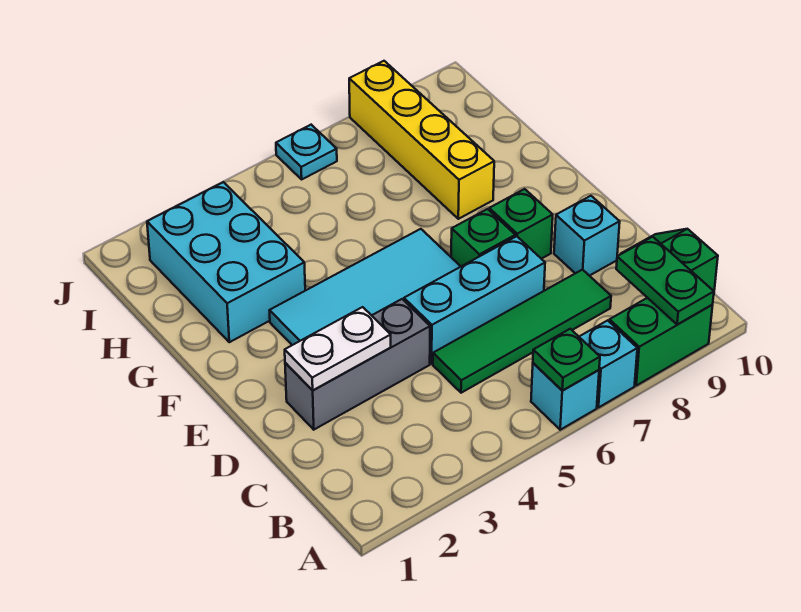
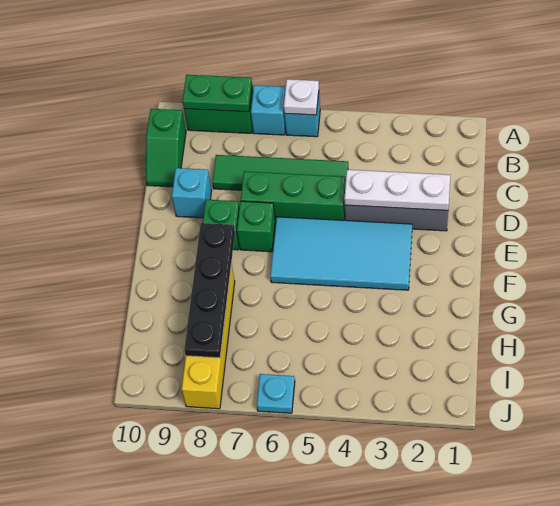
green 1x1 plate [533,329,600,390] -> white 1x1 plate [284,79,319,115]
green 1x2 plate [616,237,714,325] -> green 1x2 plate turned to [183,75,252,112]
white 1x2 plate [285,307,391,390] -> white 1x3 plate [344,170,450,210]
cyan 1x3 brick [404,236,545,364] -> green 1x3 brick [241,171,346,222]
none -> black 1x4 plate [184,223,235,358]
cyan 2x3 brick [147,182,305,342] -> none

